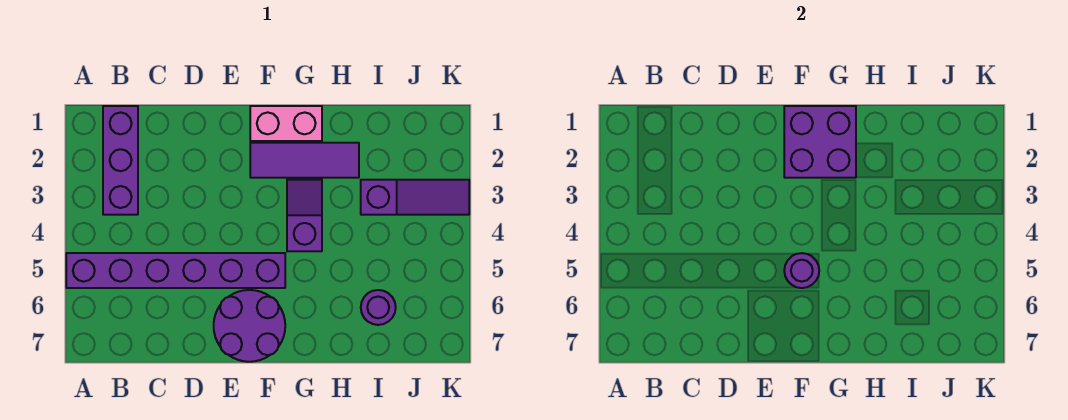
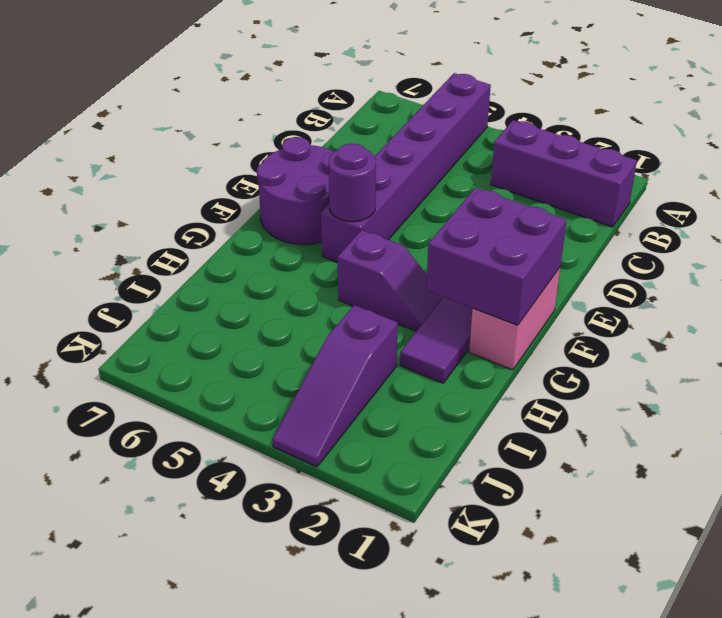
purple 1x1 round brick [361,290,396,325] -> none

